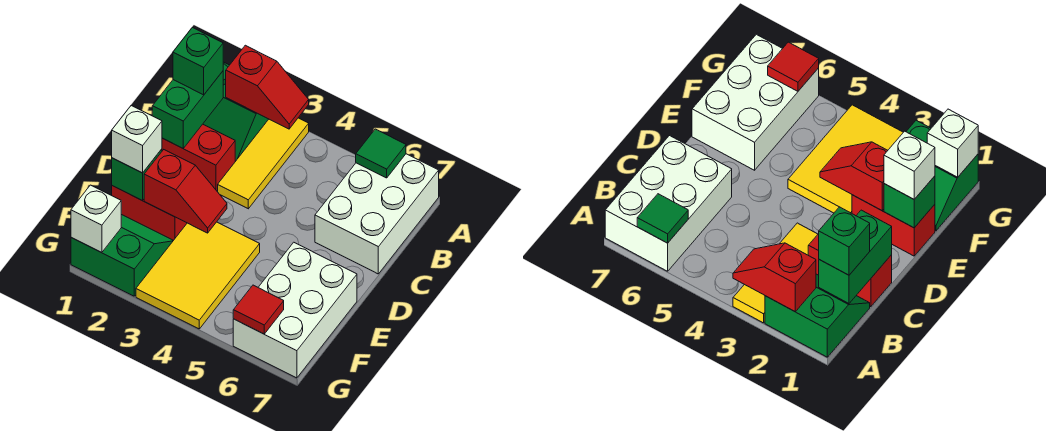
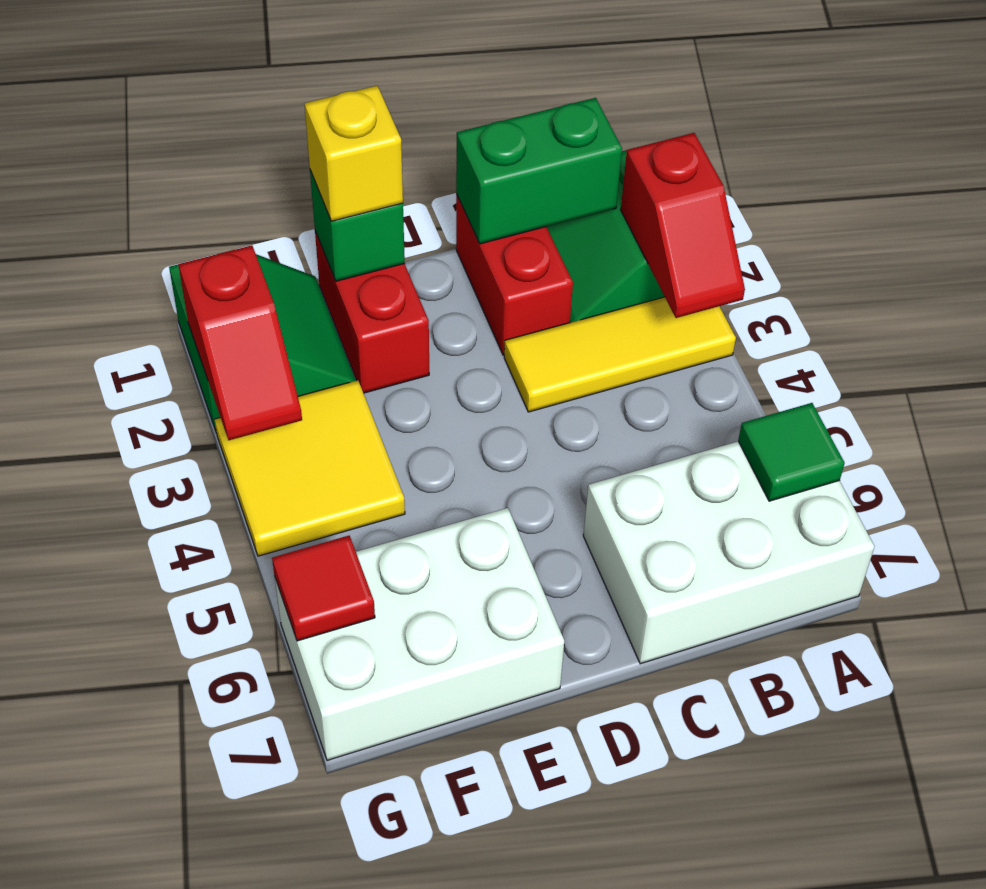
green 1x1 brick [173,28,223,95] -> none
white 1x1 brick [112,106,162,173] -> yellow 1x1 brick [304,86,403,221]
red 1x2 slope [144,150,227,233] -> red 1x2 slope moved to [178,245,302,440]
yellow 2x3 tile [136,222,260,329] -> yellow 2x2 tile [215,380,405,556]
white 1x1 brick [71,185,121,253] -> none

